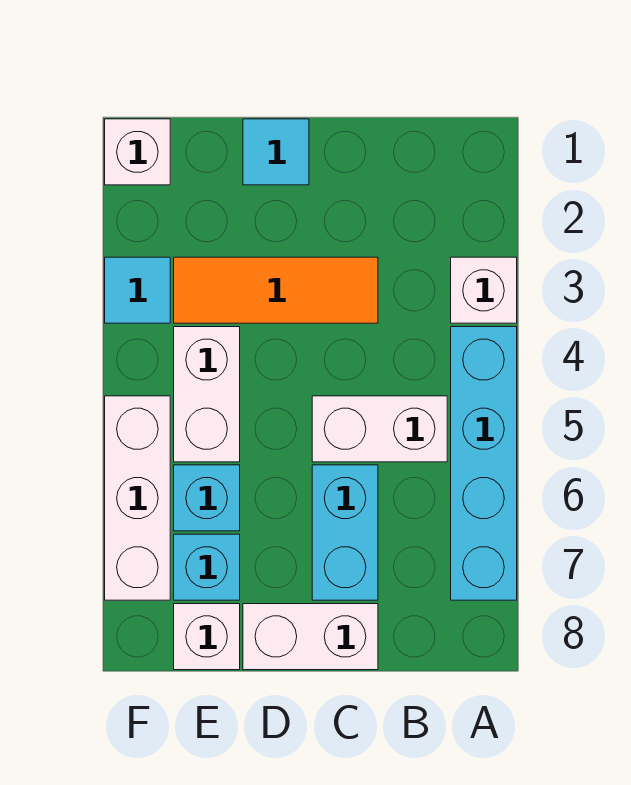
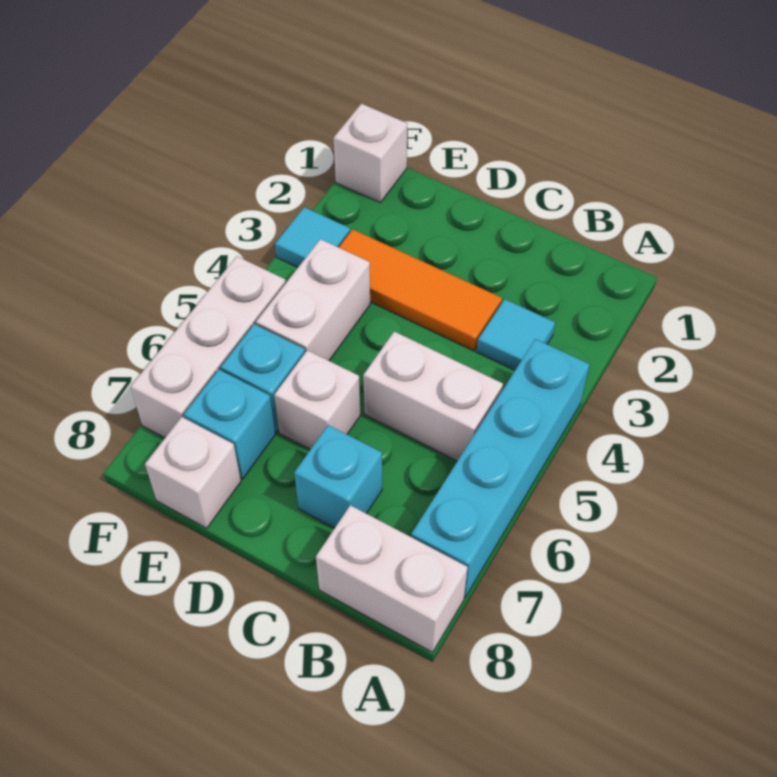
white 1x1 brick [451,257,517,323] -> white 1x1 brick moved to [274,350,360,449]
cyan 1x2 brick [312,465,378,600] -> cyan 1x1 brick [294,425,382,528]
white 1x2 brick [243,604,378,670] -> white 1x2 brick moved to [316,505,468,652]
cyan 1x1 tile [243,119,309,185] -> cyan 1x1 tile moved to [477,299,555,370]

